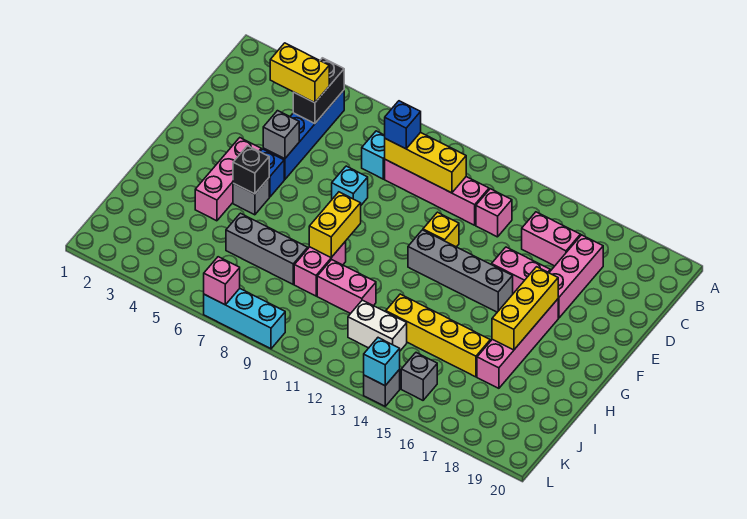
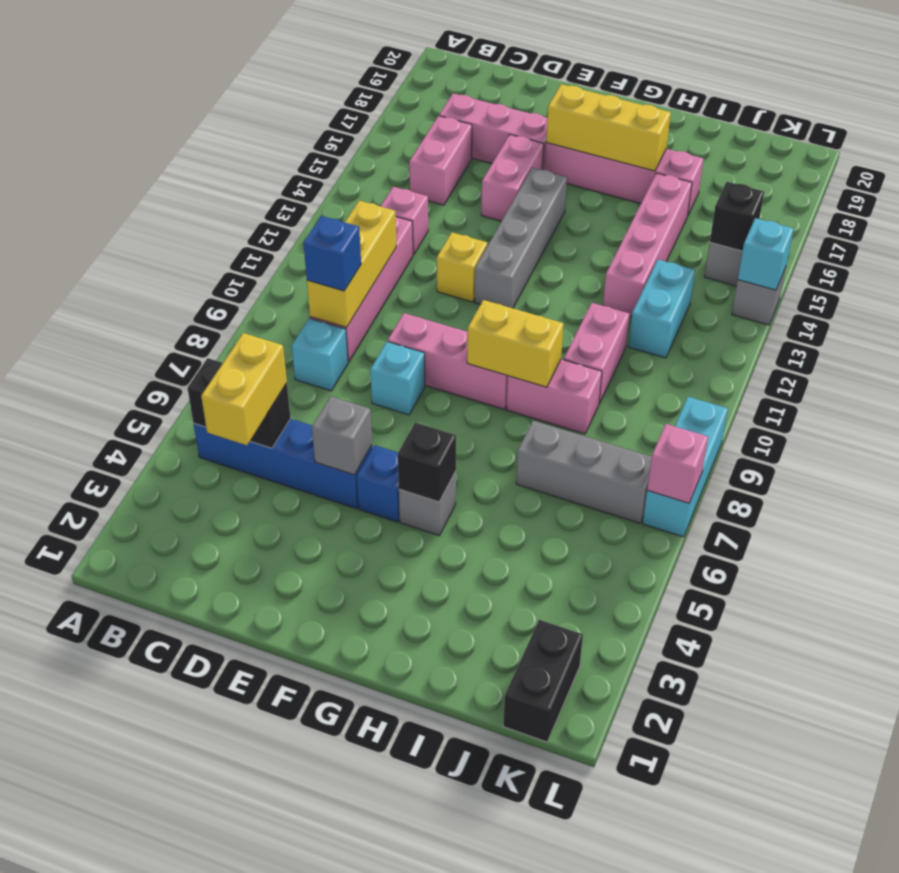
pink 1x3 brick [195,138,261,221] -> pink 1x3 brick moved to [388,313,508,409]
grey 1x3 brick [226,213,308,284] -> grey 1x3 brick turned to [516,421,652,523]
yellow 1x4 brick [386,294,490,377] -> pink 1x4 brick [603,173,692,317]
white 1x2 brick [348,300,407,351] -> cyan 1x2 brick [628,260,695,358]
none -> black 1x2 brick [503,620,583,742]
none -> black 1x1 brick [710,182,764,251]

